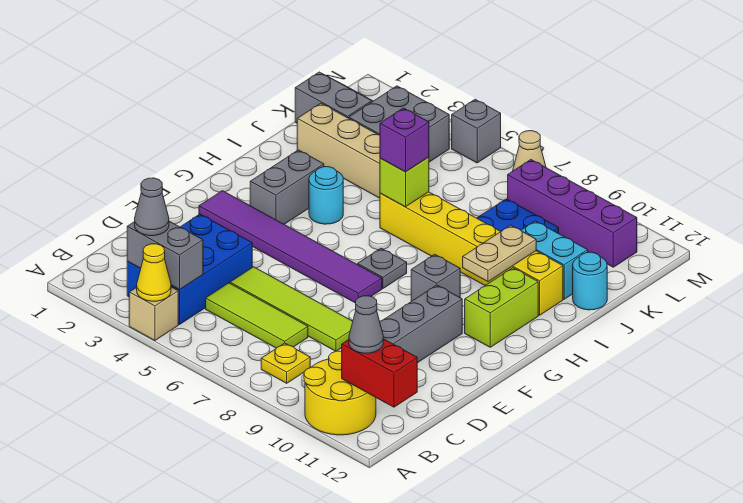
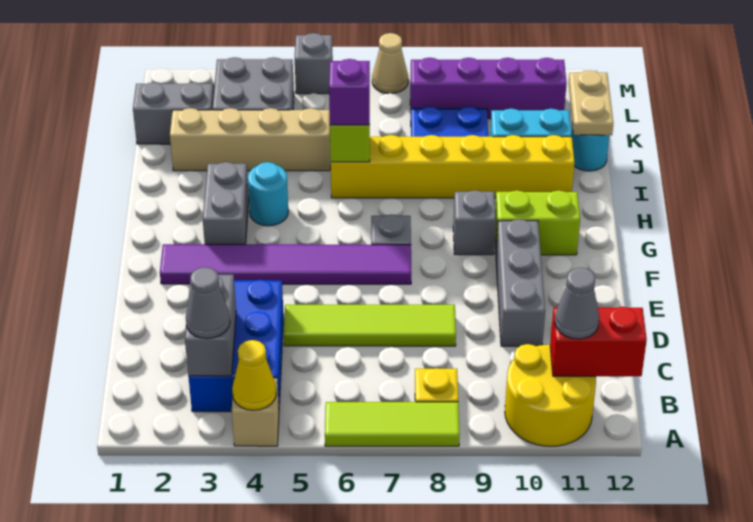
grey 1x2 brick [127,221,203,290] -> grey 1x2 brick turned to [185,275,236,376]
lime 1x3 tile [206,283,308,348] -> lime 1x3 tile moved to [325,402,460,446]
lime 1x2 brick [465,268,538,347] -> lime 1x2 brick turned to [495,190,580,255]
tan 1x2 plate [463,225,536,282] -> tan 1x2 plate moved to [569,71,613,135]

